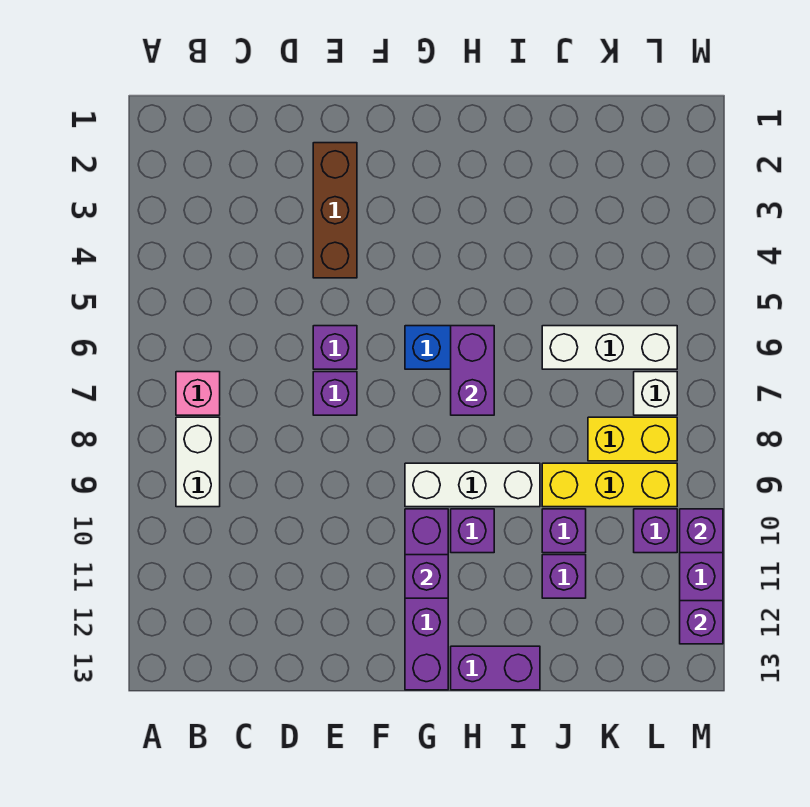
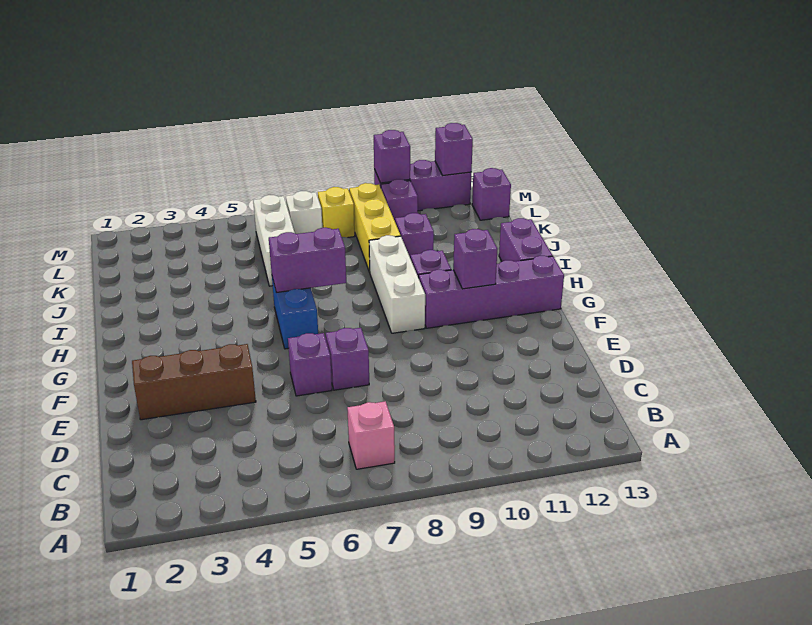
white 1x2 brick [176,417,220,507] -> none
purple 1x1 brick [542,555,586,598] -> purple 1x1 brick moved to [472,168,511,220]
yellow 1x2 brick [588,417,677,461] -> yellow 1x1 brick [318,187,355,238]

